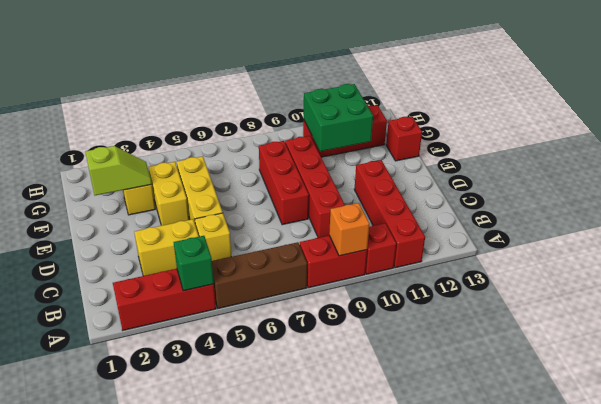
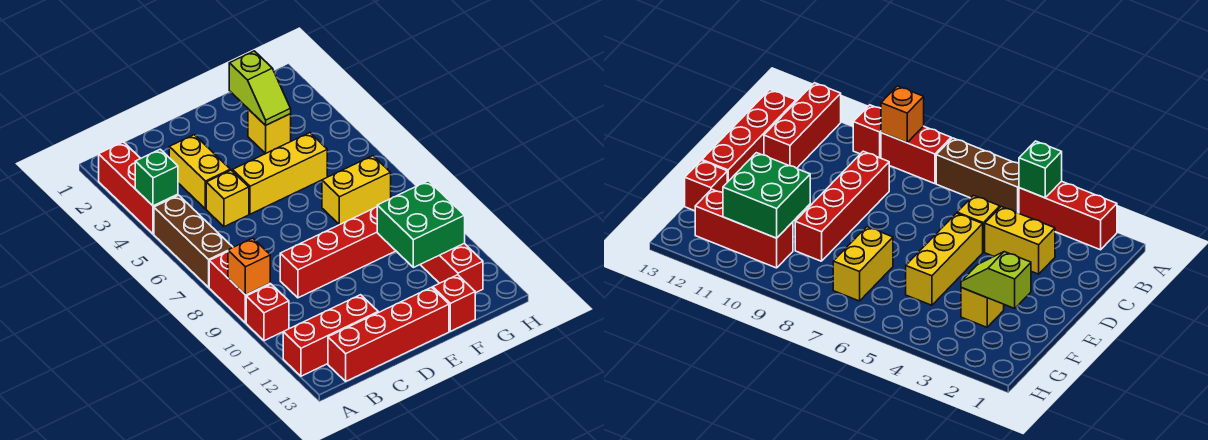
red 1x4 brick [354,160,425,268] -> red 1x4 brick moved to [328,287,449,381]
red 1x3 brick [259,141,309,225] -> red 1x3 brick moved to [283,295,378,376]
yellow 1x2 brick [148,162,189,225] -> yellow 1x2 brick moved to [322,156,391,225]

